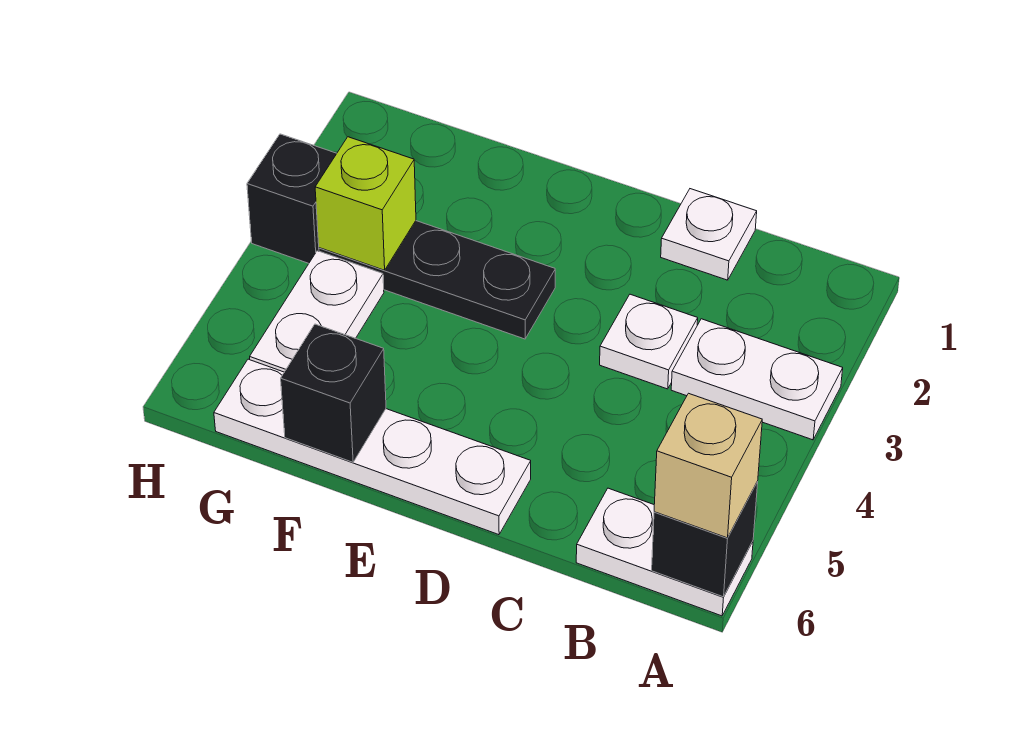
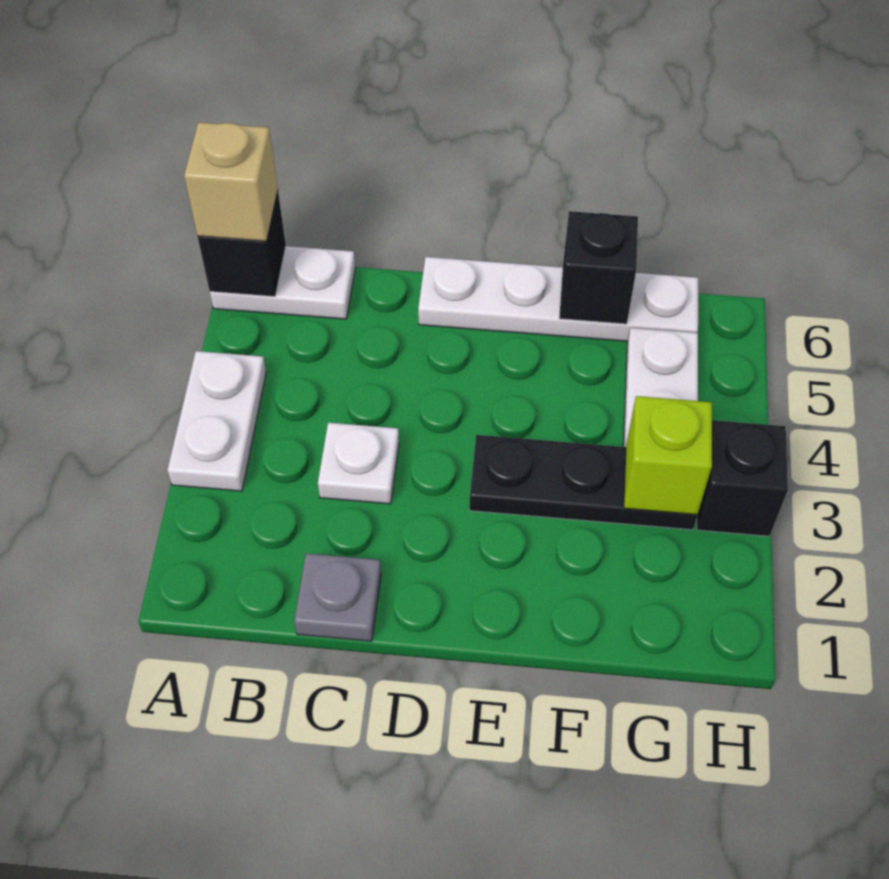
white 1x2 plate [671,319,843,440] -> white 1x2 plate turned to [167,351,266,491]
white 1x1 plate [661,189,757,280] -> grey 1x1 plate [294,553,381,641]

